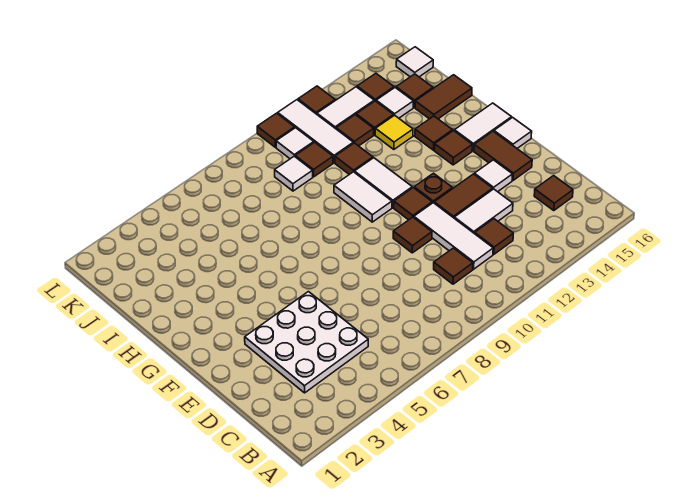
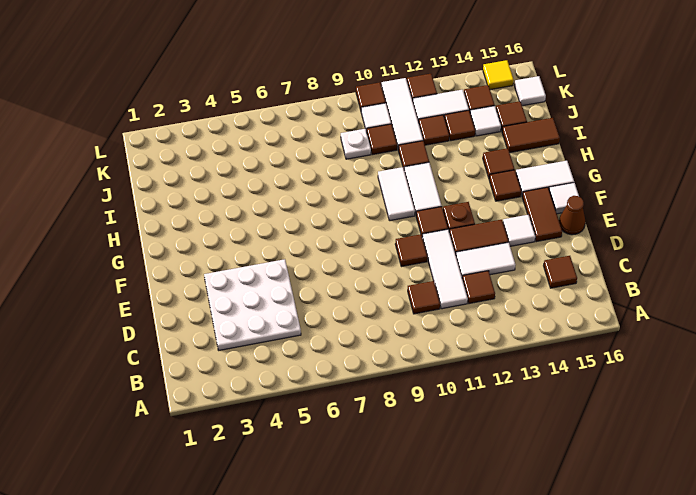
none -> brown 1x1 cone [559,196,585,235]
yellow 1x1 tile [375,115,413,149] -> yellow 1x1 tile moved to [483,60,514,90]
white 1x1 tile [275,156,313,191] -> white 1x1 plate [341,129,371,159]

